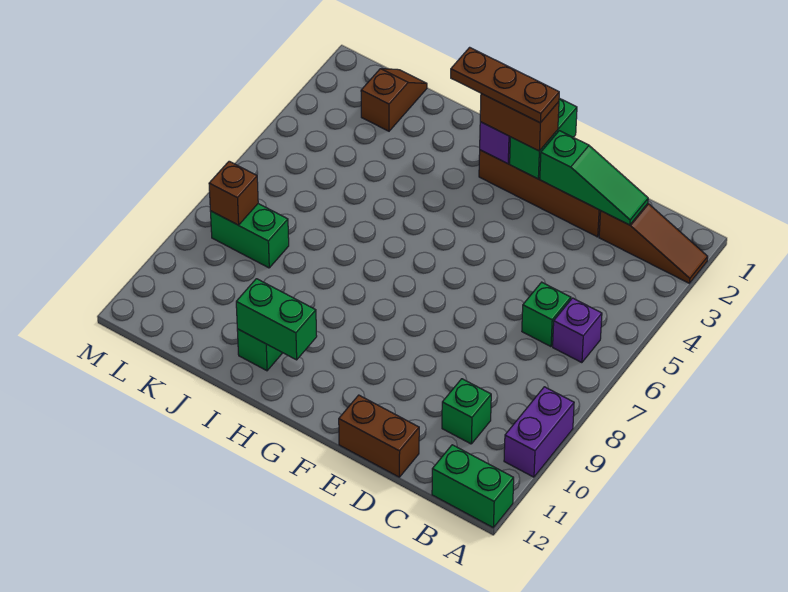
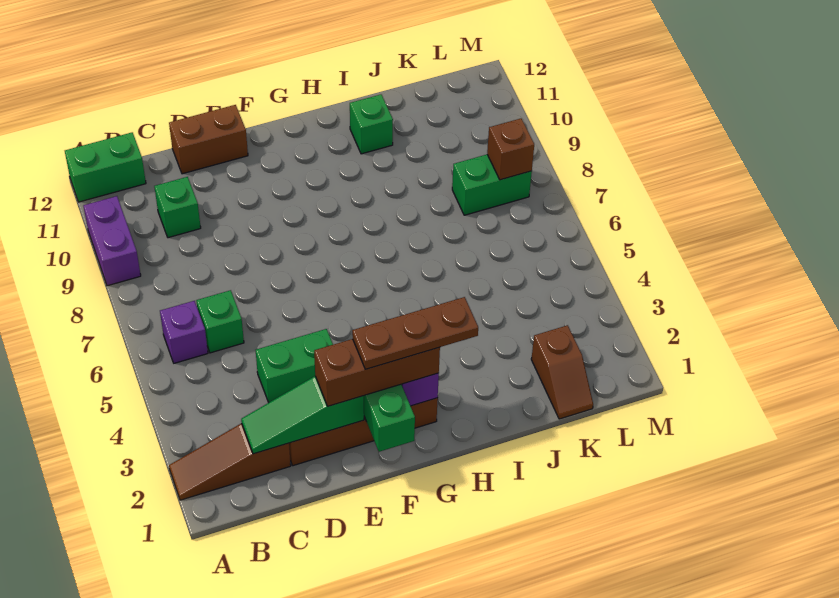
brown 1x2 brick [480,94,559,151] -> brown 1x3 brick [314,339,440,406]
green 1x2 brick [236,279,317,360] -> green 1x2 brick moved to [256,329,333,402]

